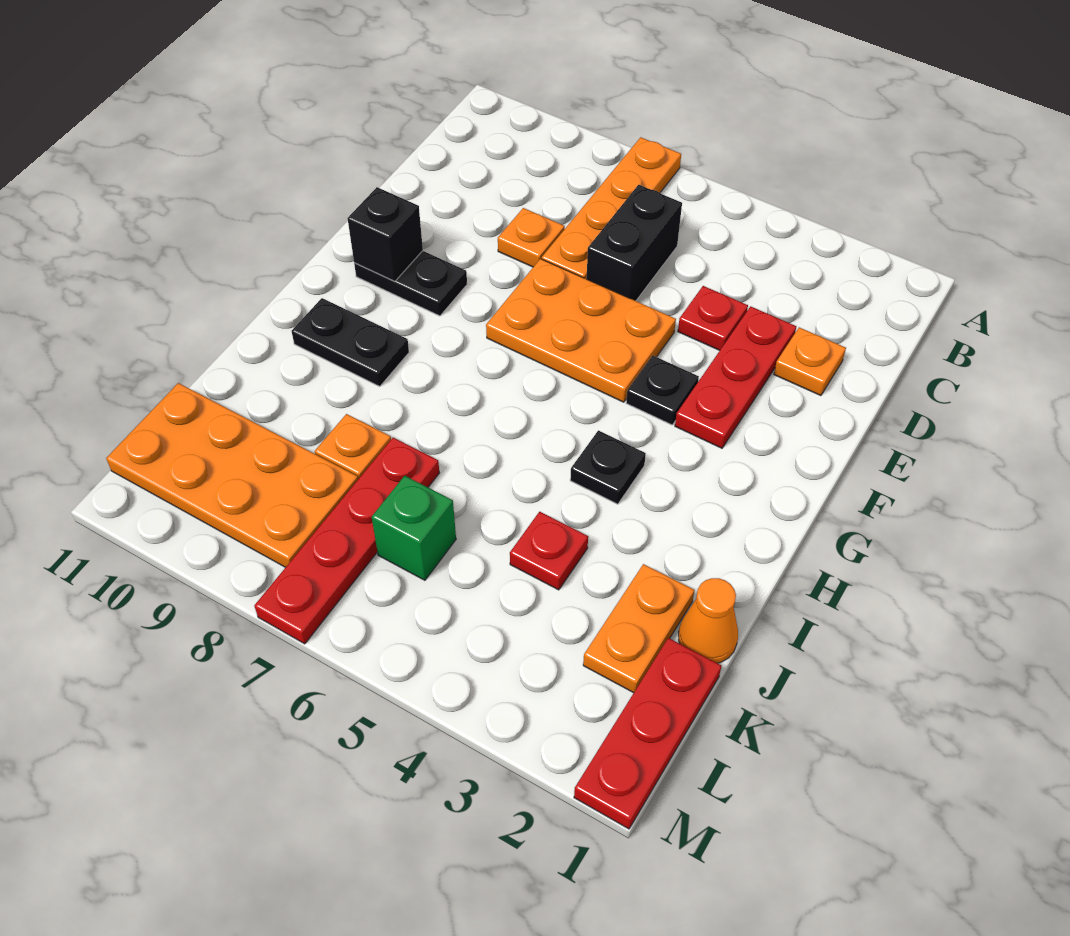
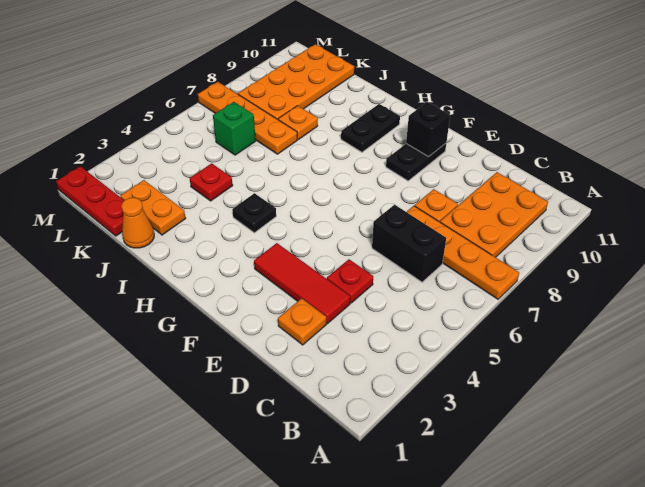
red 1x3 plate [675,306,796,448] -> red 1x3 tile [254,243,350,324]
orange 2x3 plate [486,259,676,402] -> orange 2x3 plate moved to [440,172,548,257]
black 1x1 plate [626,356,699,425] -> none
red 1x4 plate [254,438,439,644] -> orange 1x4 plate [198,82,297,154]

